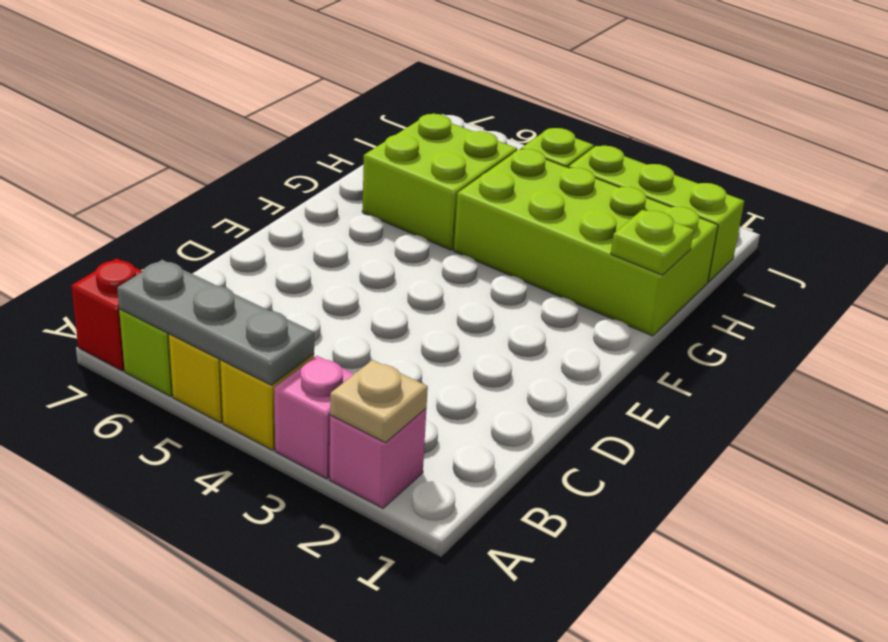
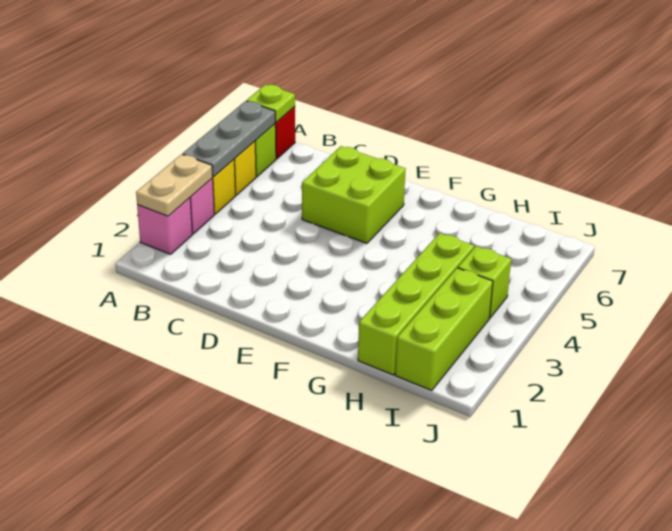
tan 1x1 plate [330,360,428,443] -> tan 1x2 plate [136,154,213,216]
lime 2x4 brick [454,149,718,336] -> lime 1x4 brick [358,233,474,375]
lime 1x1 plate [611,210,694,275] -> lime 1x1 plate moved to [247,84,295,122]
lime 2x2 brick [362,114,517,250] -> lime 2x2 brick moved to [302,146,406,243]

